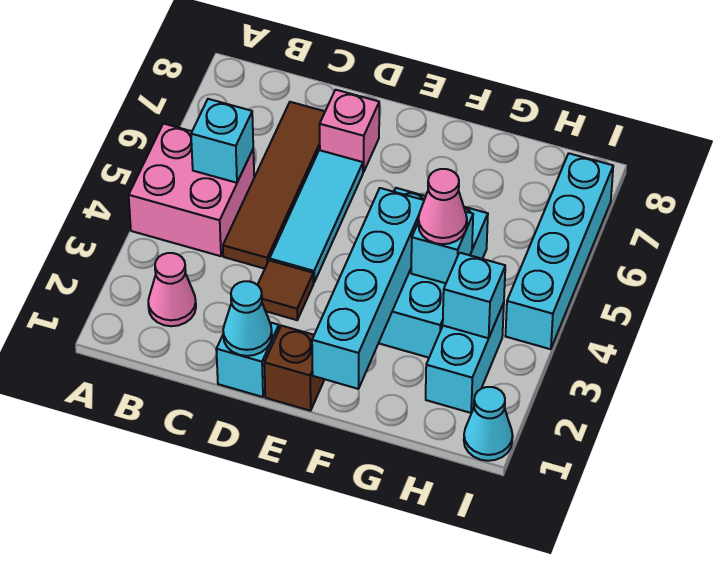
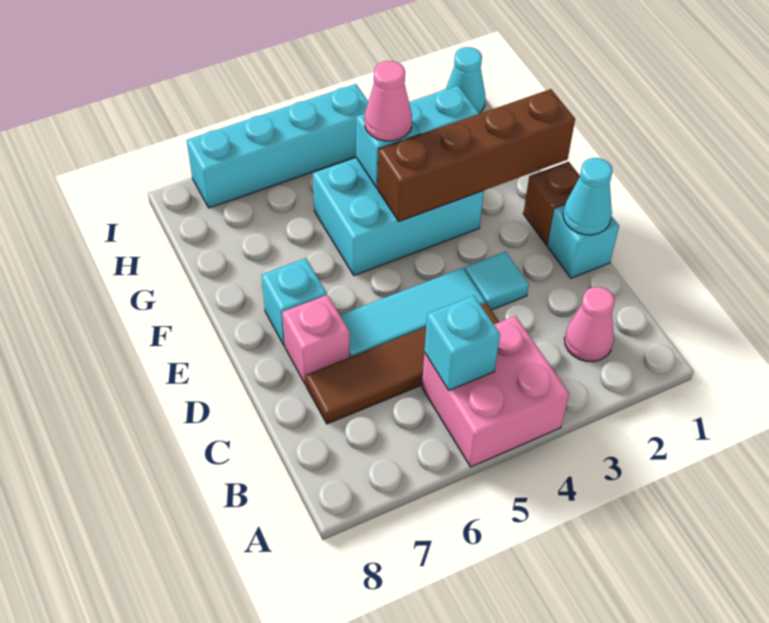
brown 1x1 tile [258,260,314,320] -> cyan 1x1 tile [465,251,529,310]
cyan 1x4 brick [312,188,424,389] -> brown 1x4 brick [378,89,575,221]
cyan 1x1 brick [443,253,505,338] -> cyan 1x1 brick moved to [262,258,327,346]

